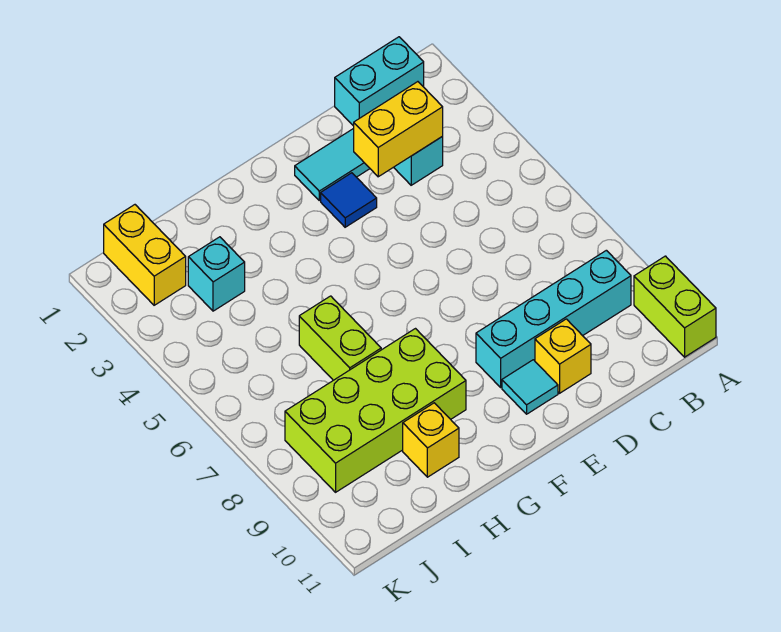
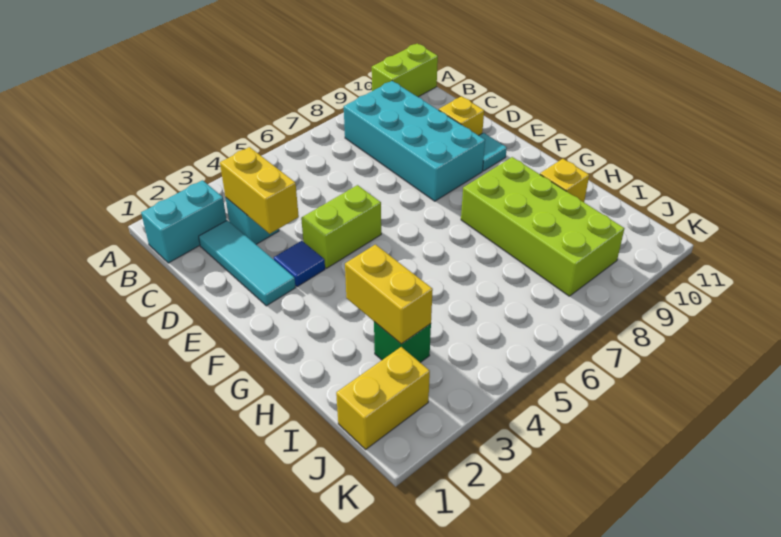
cyan 1x2 brick [335,37,424,126] -> cyan 1x2 brick turned to [141,180,227,263]
cyan 1x4 brick [476,250,631,387] -> cyan 2x4 brick [344,81,485,201]
none -> yellow 1x2 brick [345,245,433,344]
lime 1x2 brick [299,296,381,380] -> lime 1x2 brick moved to [301,185,381,268]
cyan 1x1 brick [188,237,245,311] -> green 1x1 brick [374,322,431,362]

